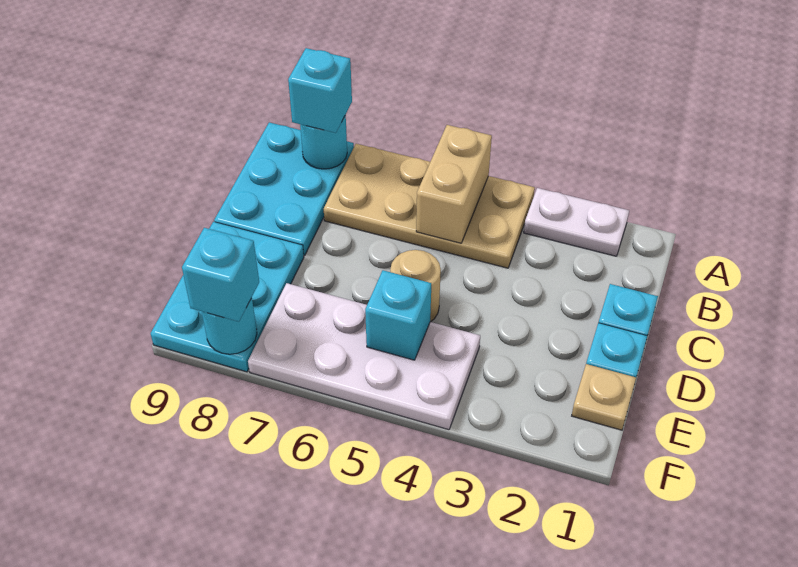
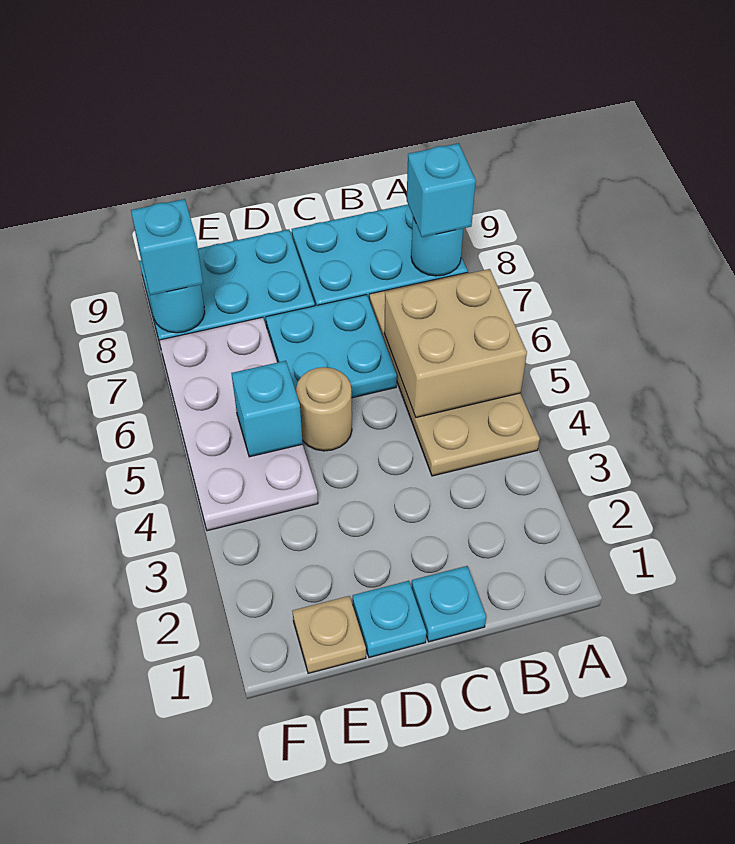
white 1x2 plate [524,188,629,256] -> none
tan 1x2 brick [416,125,492,243] -> tan 2x2 brick [384,269,527,417]
none -> cyan 2x2 plate [266,295,397,398]

